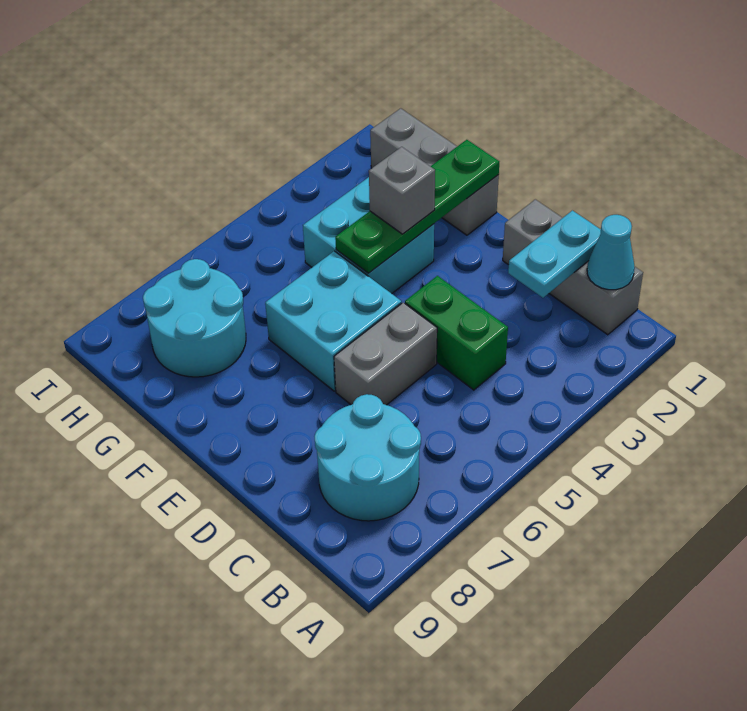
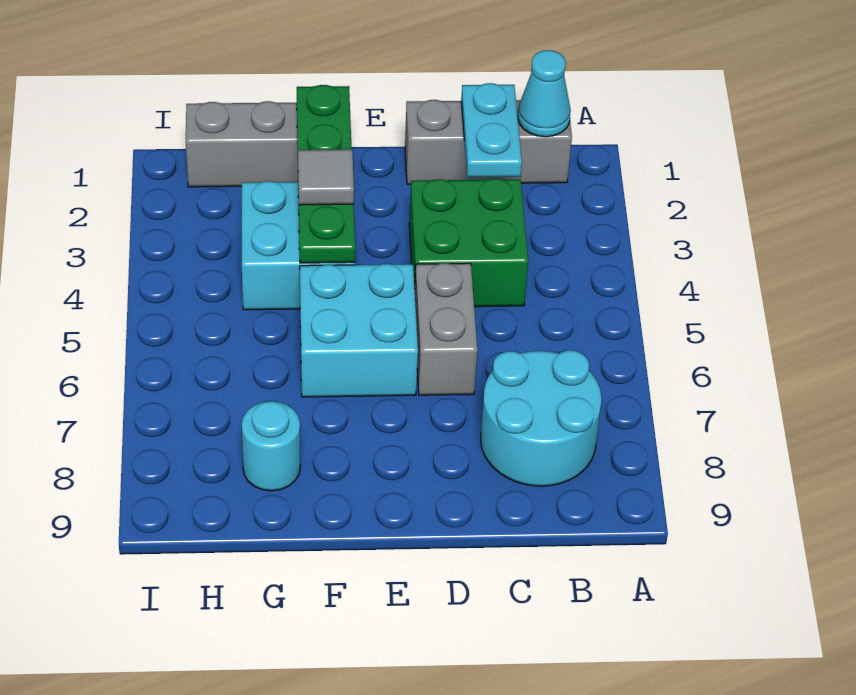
green 1x2 brick [405,276,508,390] -> green 2x2 brick [409,179,528,307]
grey 1x1 brick [369,147,435,234] -> grey 1x1 tile [298,149,354,205]
cyan 2x2 round brick [143,259,246,377] -> cyan 1x1 round brick [242,401,300,491]

